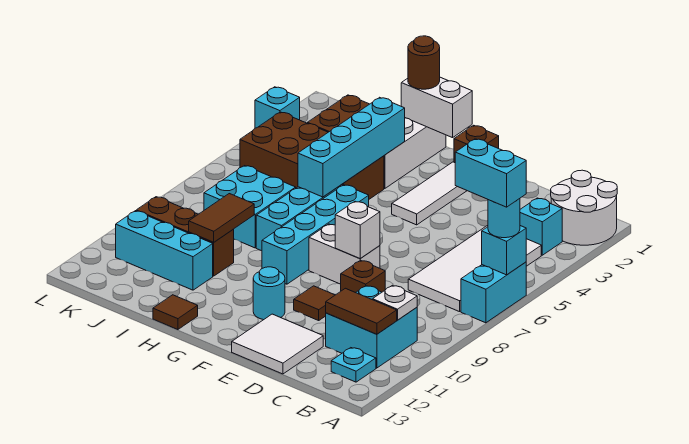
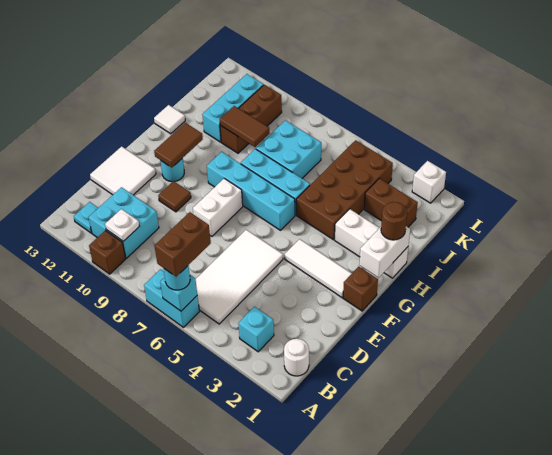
white 2x2 round brick [551,170,617,245] -> white 1x1 round brick [284,339,309,376]
cyan 1x2 brick [455,139,526,207] -> brown 1x2 brick [154,212,211,277]
white 2x4 tile [408,225,541,312] -> white 2x4 tile turned to [196,230,283,324]
brown 1x2 tile [326,288,397,334] -> brown 1x2 tile moved to [154,123,203,167]
brown 1x1 brick [341,260,385,293] -> brown 1x1 brick moved to [89,231,126,274]
white 1x1 brick [335,201,380,259] -> white 1x1 brick moved to [412,161,446,203]
cyan 1x4 brick [298,97,405,197] -> none
brown 1x1 tile [153,295,198,330] -> white 1x1 tile [154,105,185,134]
cyan 1x1 brick [255,87,300,128] -> none

